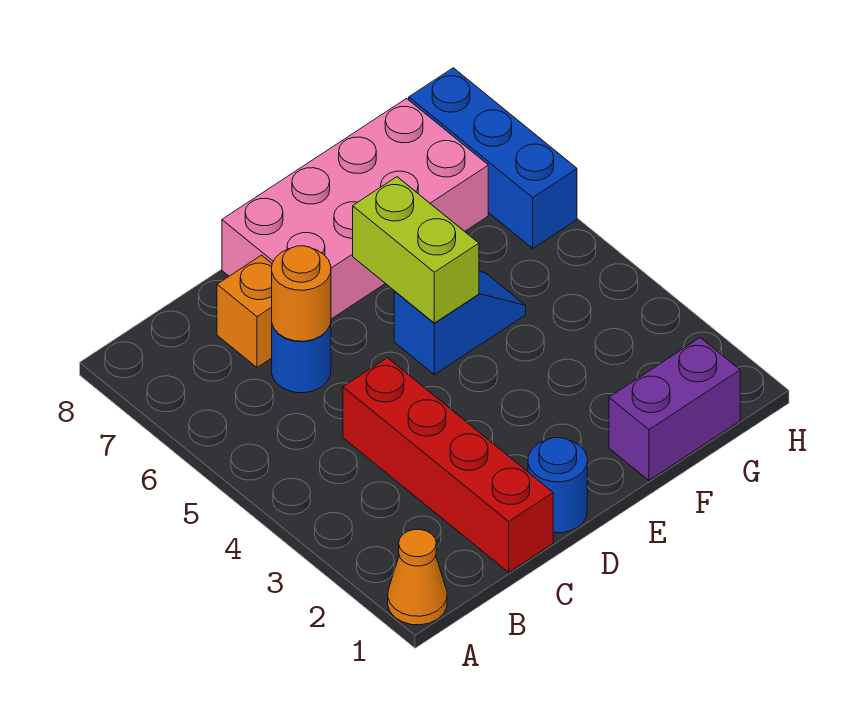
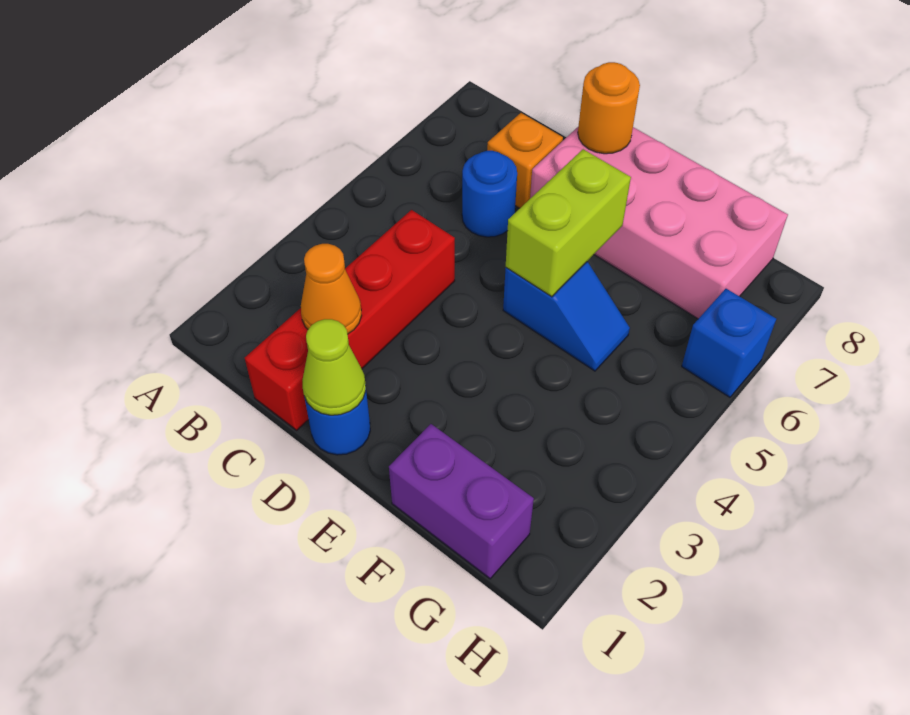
orange 1x1 cone [388,529,447,625] -> orange 1x1 cone moved to [301,244,362,334]
orange 1x1 round brick [272,246,331,341] -> orange 1x1 round brick moved to [578,62,640,154]
none -> lime 1x1 cone [303,319,366,415]
blue 1x3 brick [409,68,577,248] -> blue 1x1 brick [682,289,776,397]

